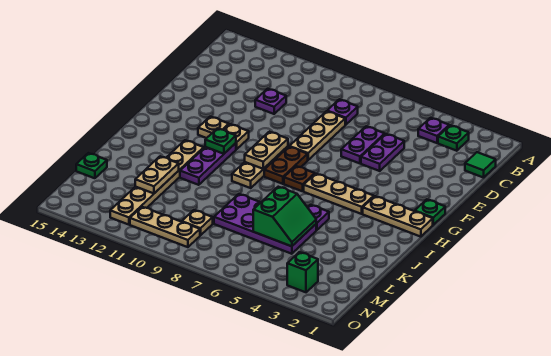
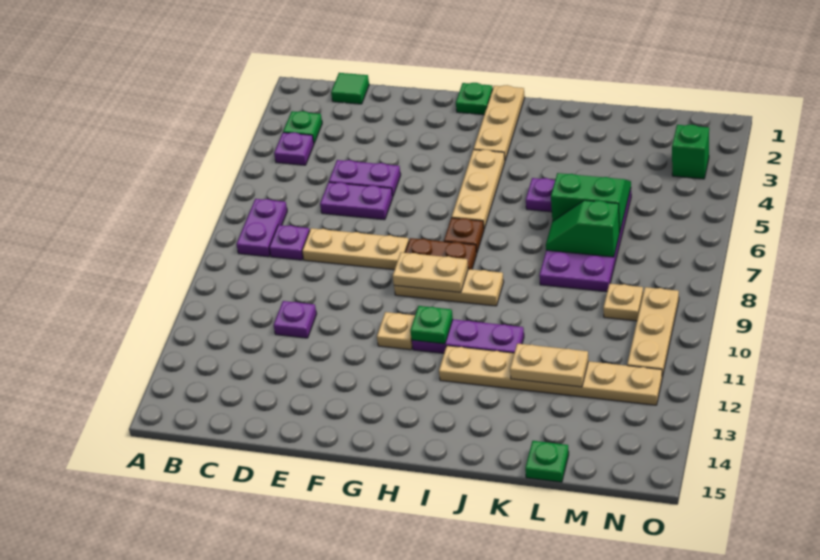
none -> purple 1x2 plate [236,199,287,257]
tan 1x1 plate [198,117,229,138] -> none
none -> green 1x2 slope [546,200,620,257]

